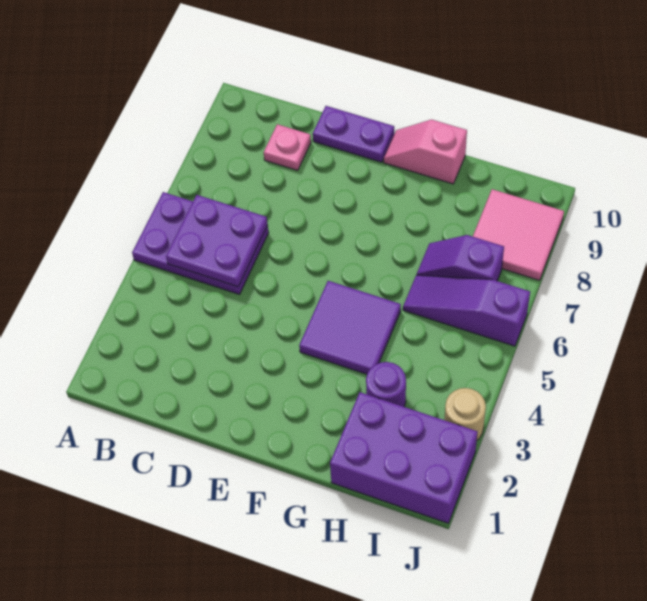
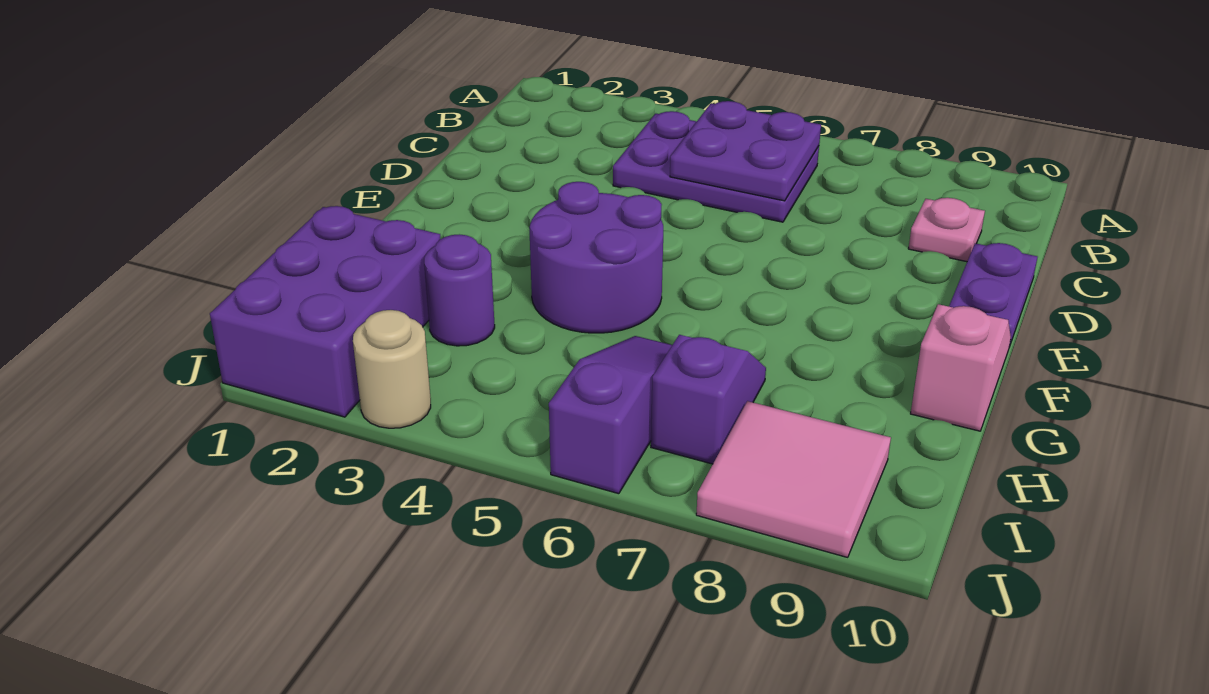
purple 2x3 plate [132,192,269,294] -> purple 2x3 plate turned to [613,111,819,222]
purple 2x2 tile [299,281,401,374] -> purple 2x2 round brick [529,182,663,333]

